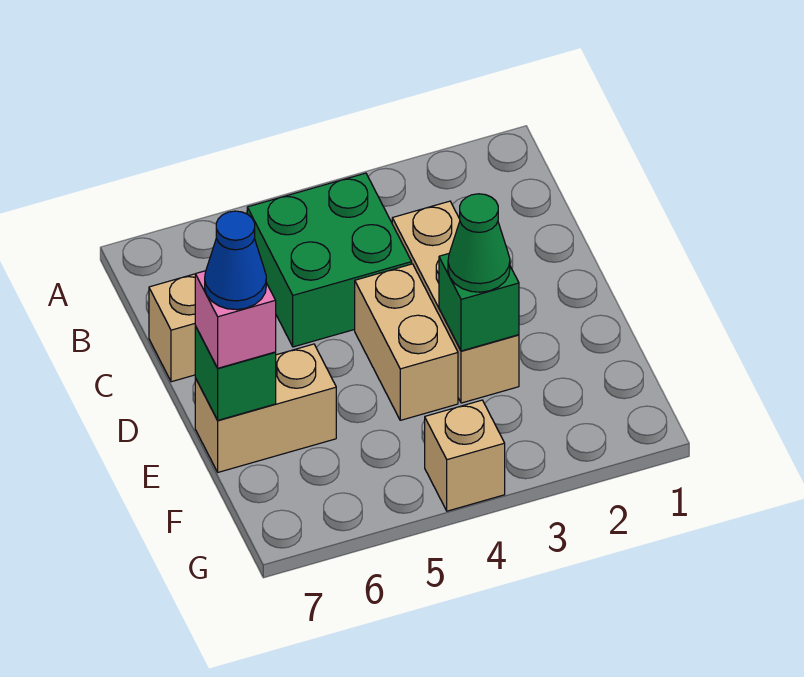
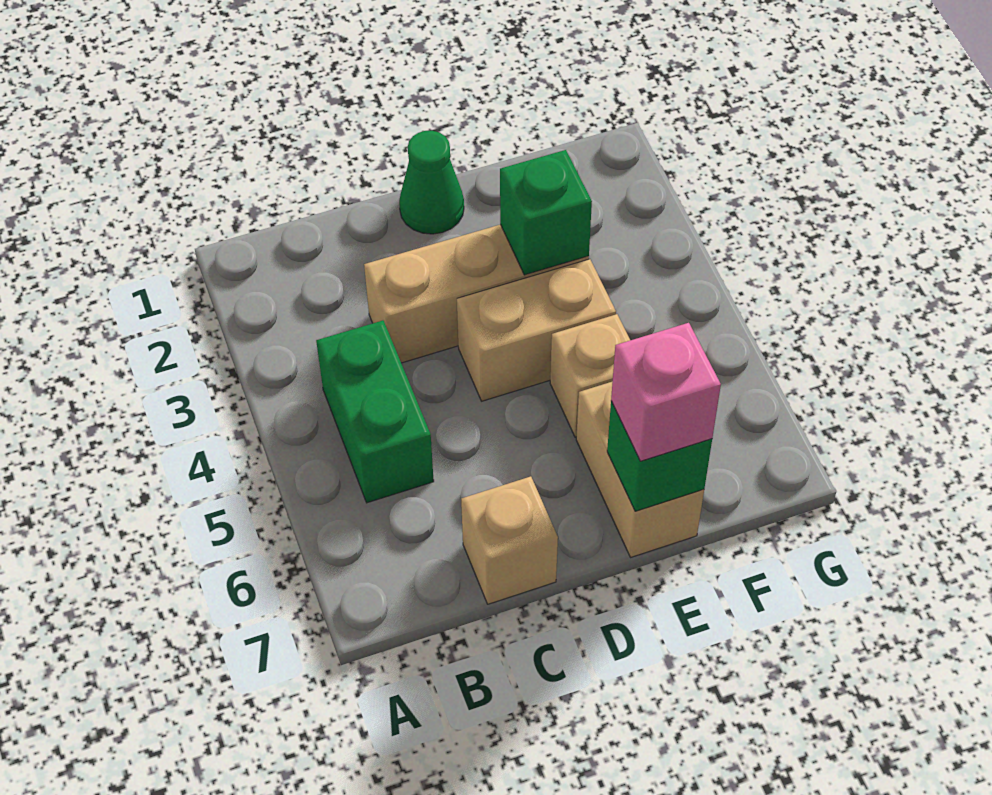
green 2x2 brick [247,173,412,347] -> green 1x2 brick [316,321,434,503]
green 1x1 cone [448,194,510,292] -> green 1x1 cone moved to [399,131,464,234]
blue 1x1 cone [205,211,266,310] -> none
tan 1x1 brick [425,400,505,511] -> tan 1x1 brick moved to [550,314,630,437]

